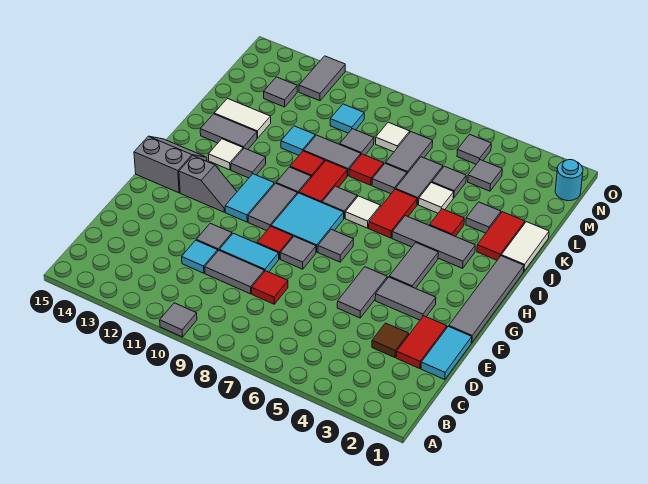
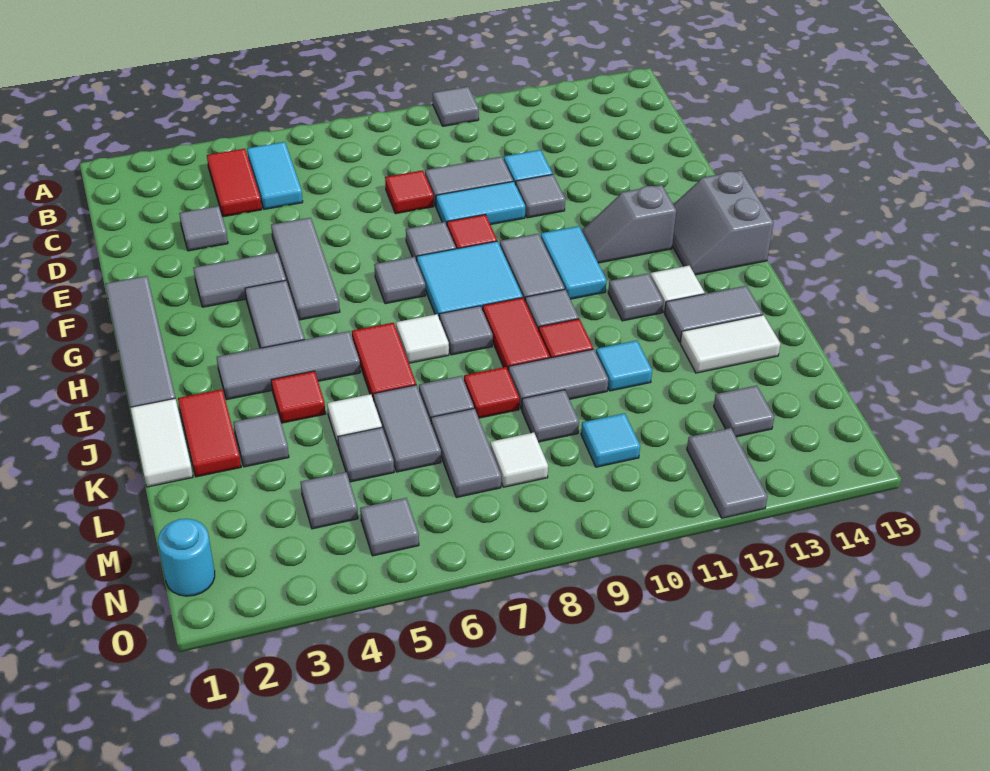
cyan 1x2 tile [421,326,472,380] -> cyan 1x2 tile moved to [247,142,303,209]
red 1x2 tile [396,316,447,369] -> red 1x2 tile moved to [207,149,262,217]
brown 1x1 tile [372,323,409,358] -> grey 1x1 tile [179,206,228,251]
grey 1x2 tile [337,267,387,318] -> grey 1x3 tile [271,218,340,320]
grey 2x2 slope [134,136,207,193] -> grey 2x2 slope turned to [672,171,774,275]

